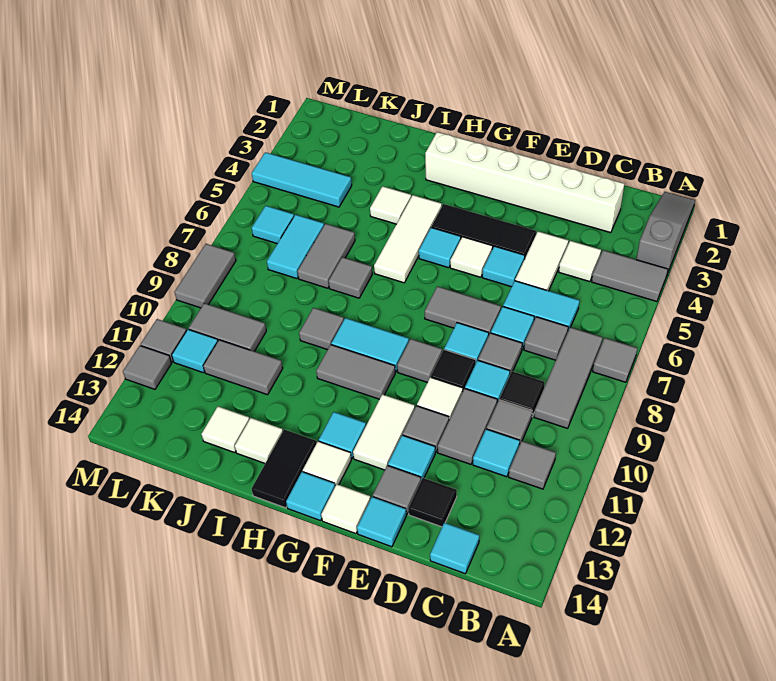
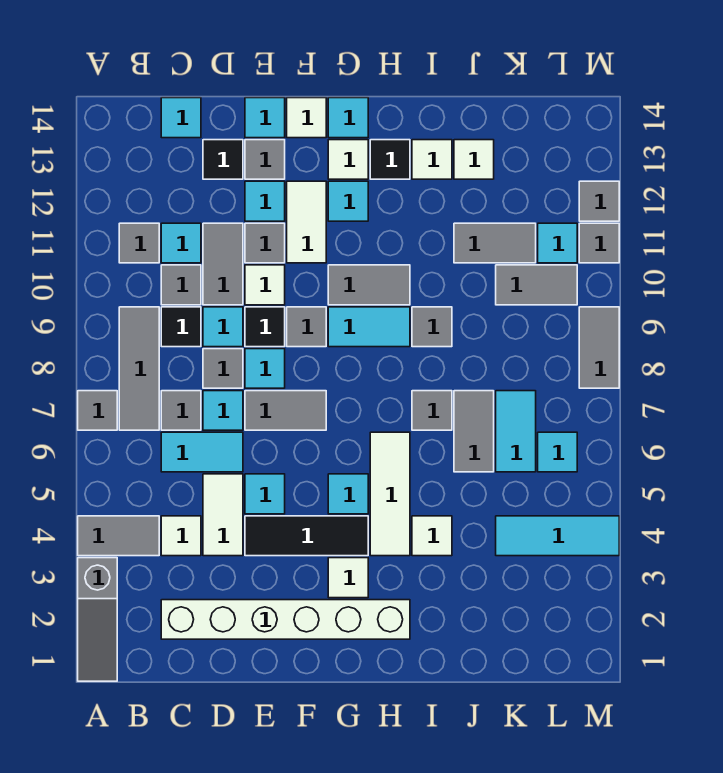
white 1x1 tile [450,237,493,277] -> white 1x1 tile moved to [328,558,368,598]
black 1x2 tile [251,429,317,508] -> black 1x1 tile [370,140,410,179]

